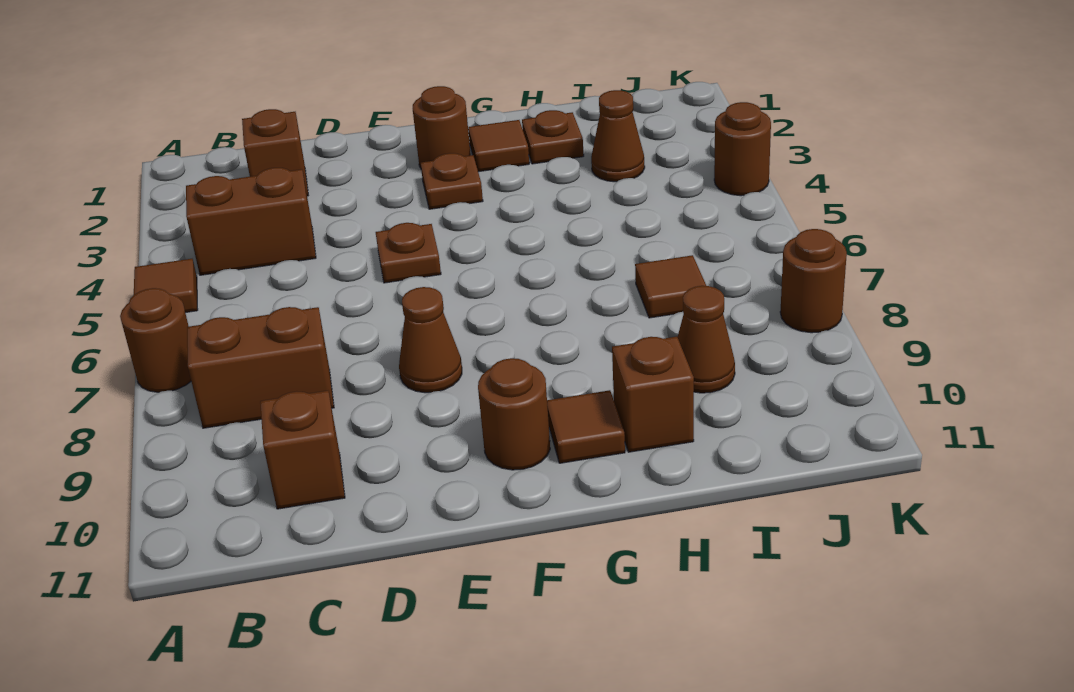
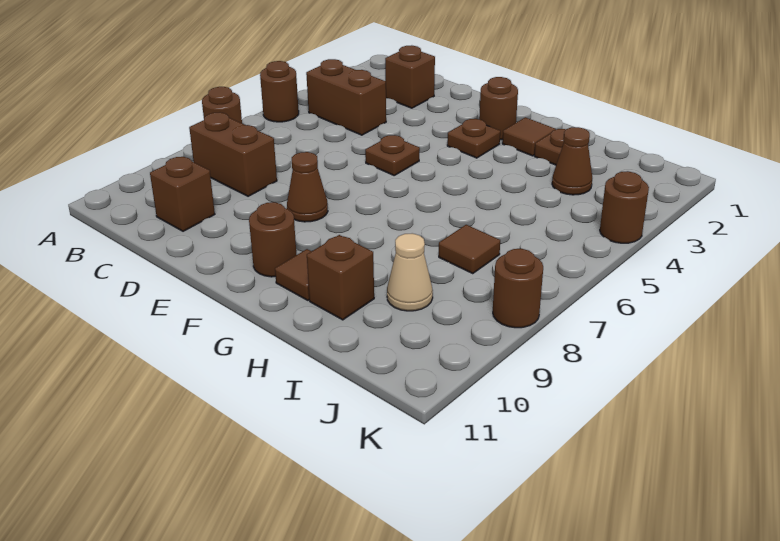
brown 1x1 tile [134,259,198,313] -> brown 1x1 round brick [260,61,299,122]
brown 1x1 cone [678,286,735,393] -> tan 1x1 cone [387,233,433,311]

